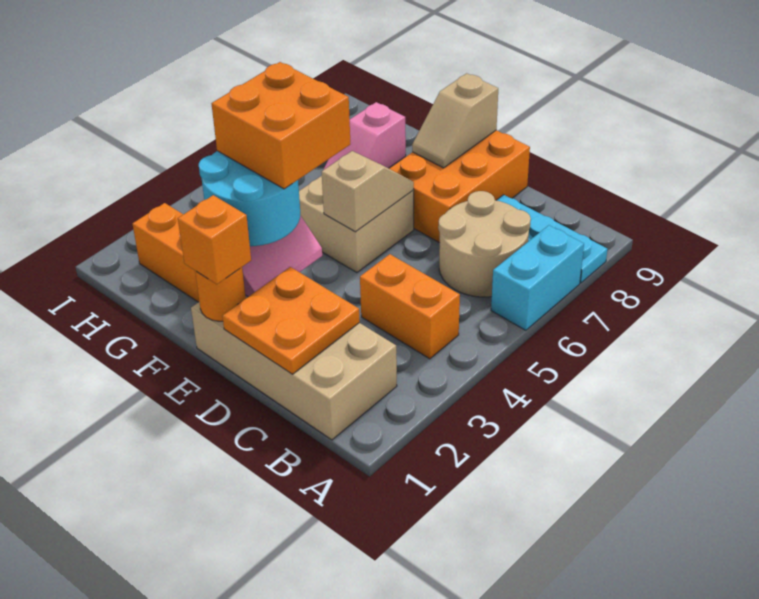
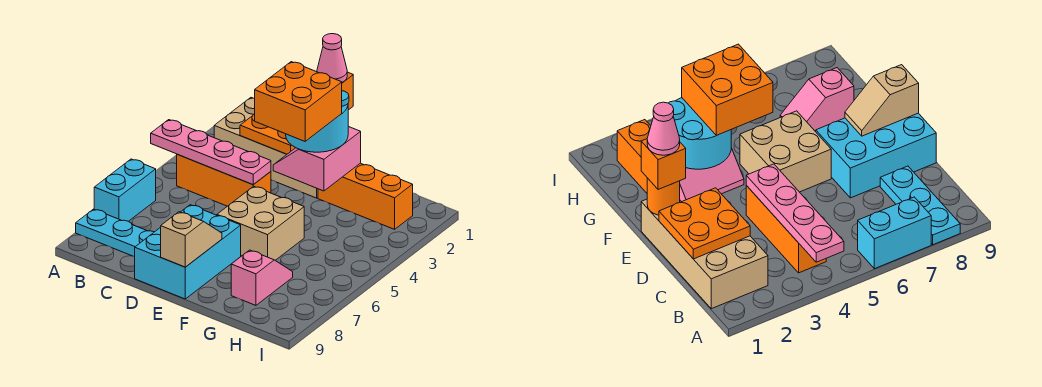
none -> pink 1x4 plate [151,120,271,185]
orange 1x2 brick [360,254,460,359] -> orange 1x3 brick [177,154,271,206]
tan 2x2 round brick [438,191,531,297] -> none
orange 2x3 brick [389,130,530,243] -> cyan 2x3 brick [135,205,241,299]
none -> pink 1x1 cone [317,34,347,82]
tan 1x2 slope [322,151,414,232] -> none

